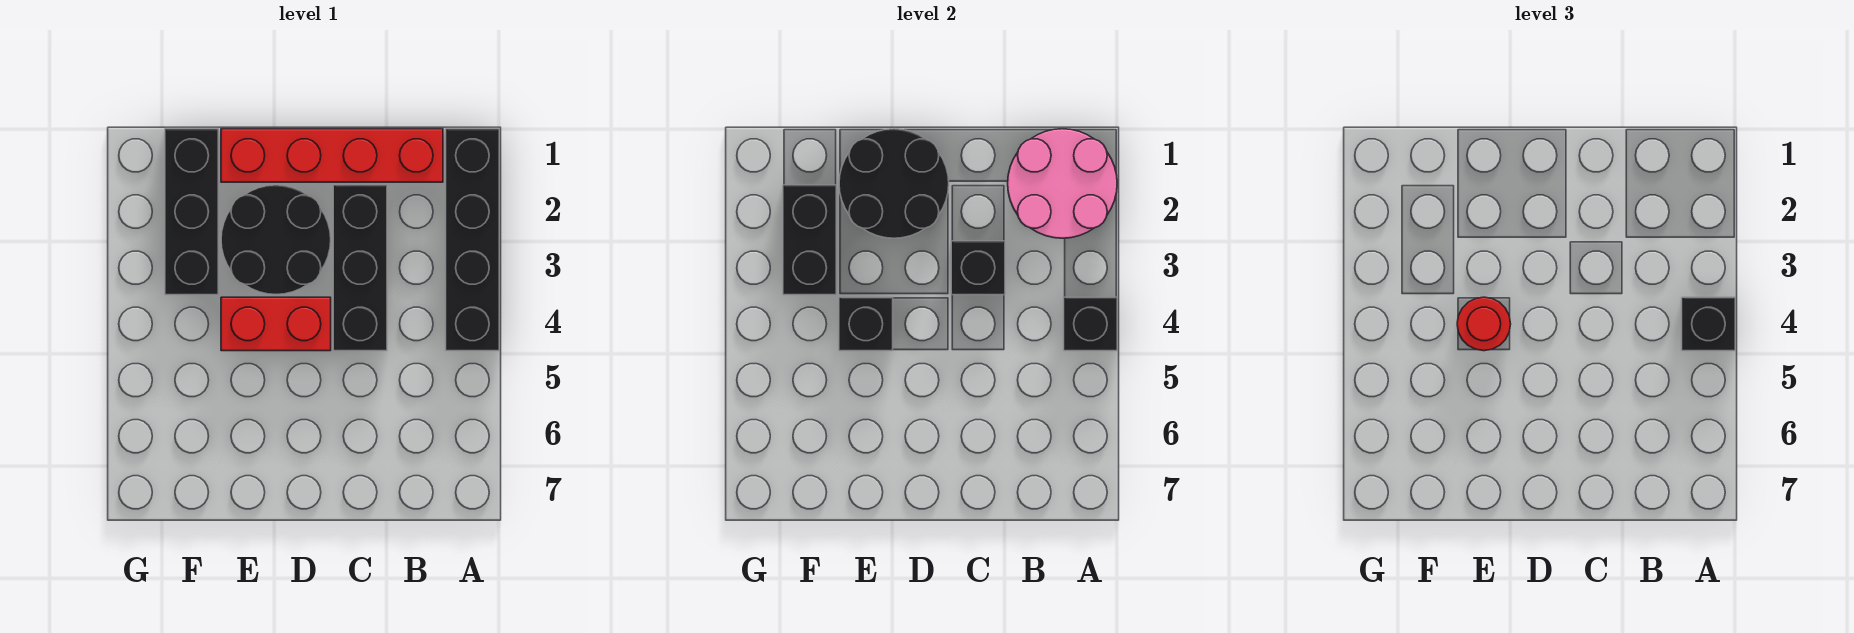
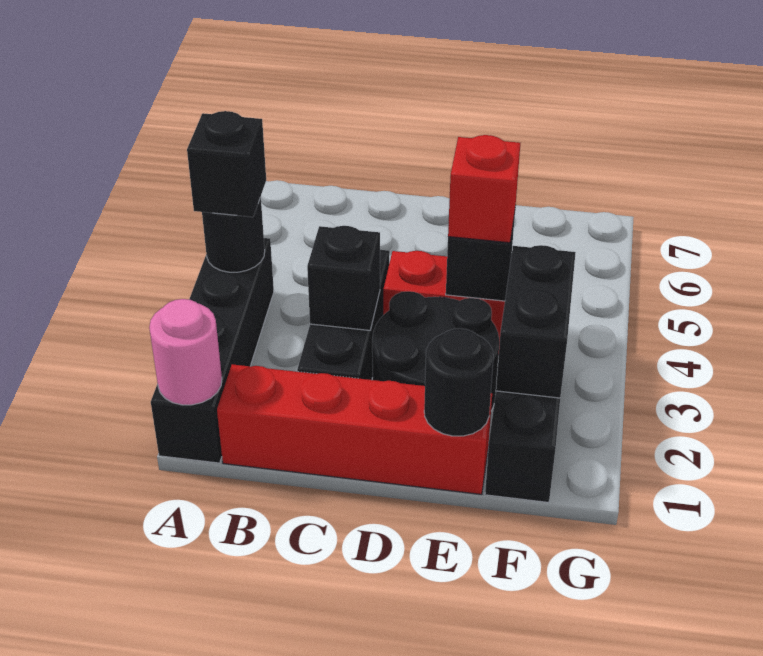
pink 2x2 round brick [1008,129,1117,238] -> pink 1x1 round brick [149,299,222,405]
black 1x1 brick [1064,297,1117,351] -> black 1x1 round brick [202,197,265,272]
black 2x2 round brick [839,129,949,238] -> black 1x1 round brick [424,328,493,436]
red 1x1 round brick [1457,297,1511,351] -> red 1x1 brick [448,135,520,243]

